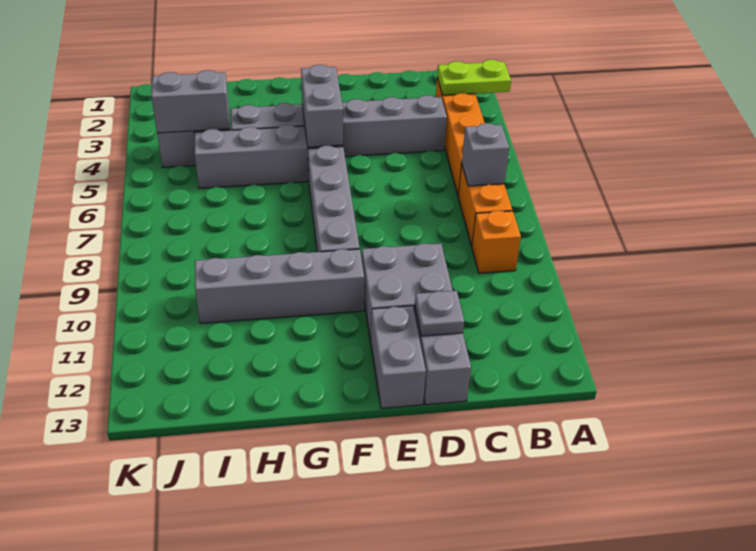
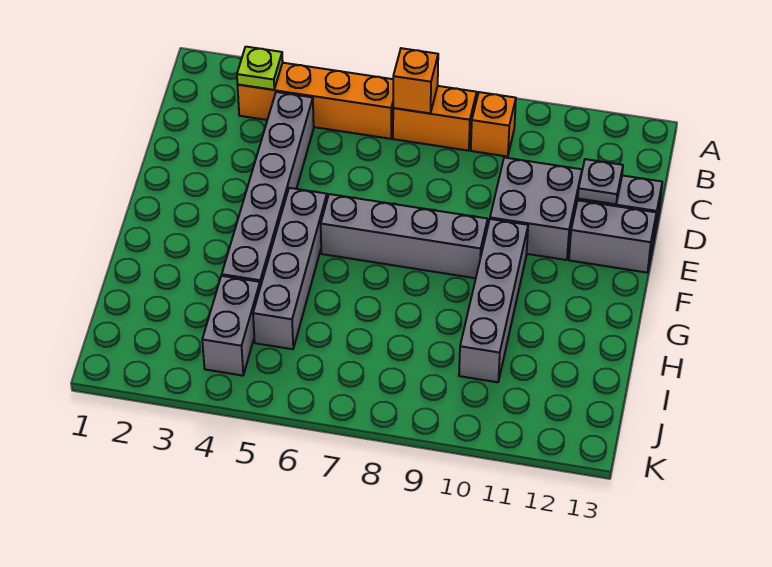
lime 1x2 plate [437,60,511,95] -> lime 1x1 plate [237,47,283,90]
grey 1x1 brick [462,123,509,186] -> orange 1x1 brick [393,48,438,113]
grey 1x2 brick [301,65,343,147] -> none
grey 1x2 brick [151,70,230,133] -> none

